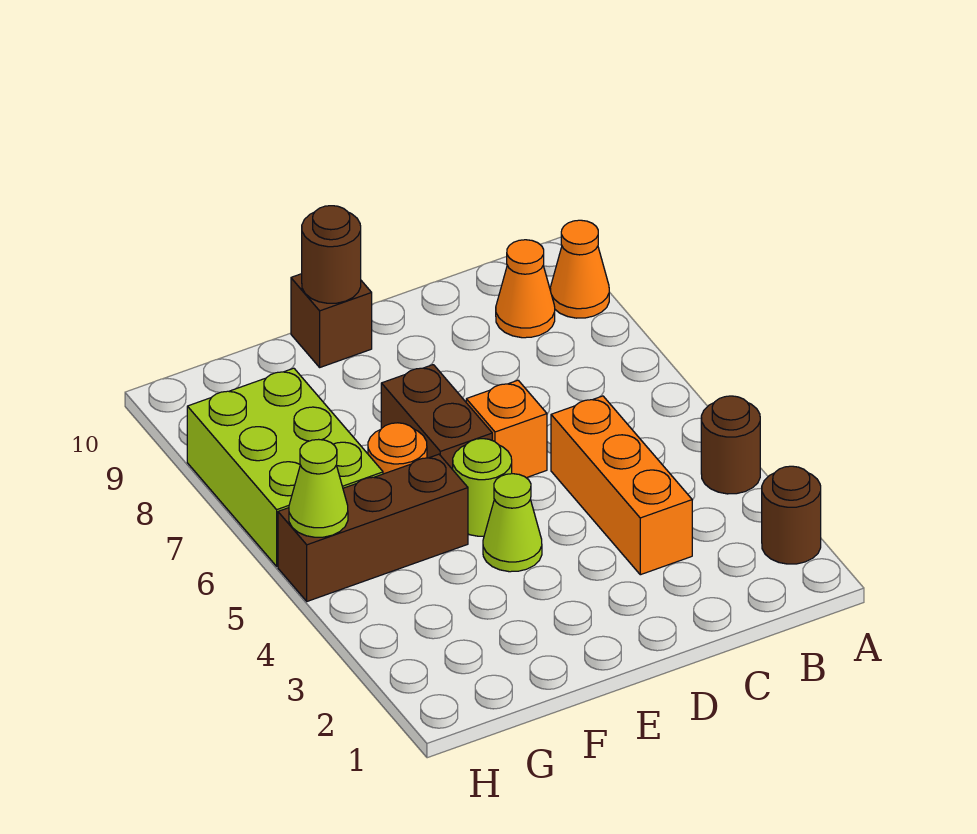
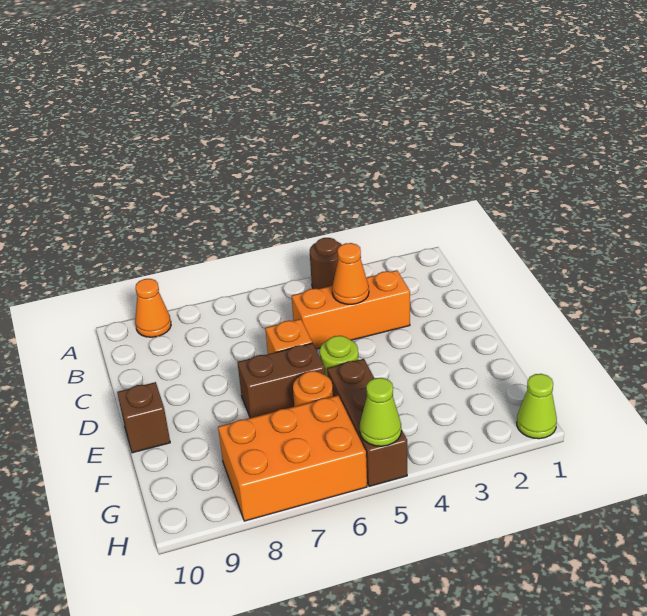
brown 1x1 round brick [762,466,821,564] -> none
orange 1x1 cone [496,240,555,338] -> orange 1x1 cone moved to [332,243,369,304]
lime 1x1 cone [483,474,542,572] -> lime 1x1 cone moved to [517,374,557,439]
brown 1x1 round brick [302,206,361,303] -> none
lime 2x3 brick [187,368,383,566] -> orange 2x3 brick [218,395,367,521]

